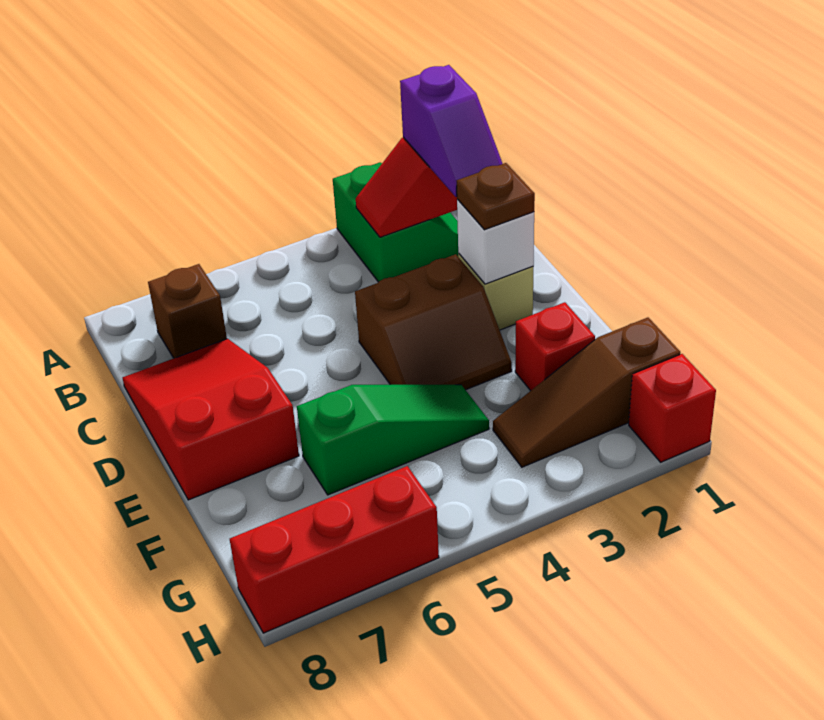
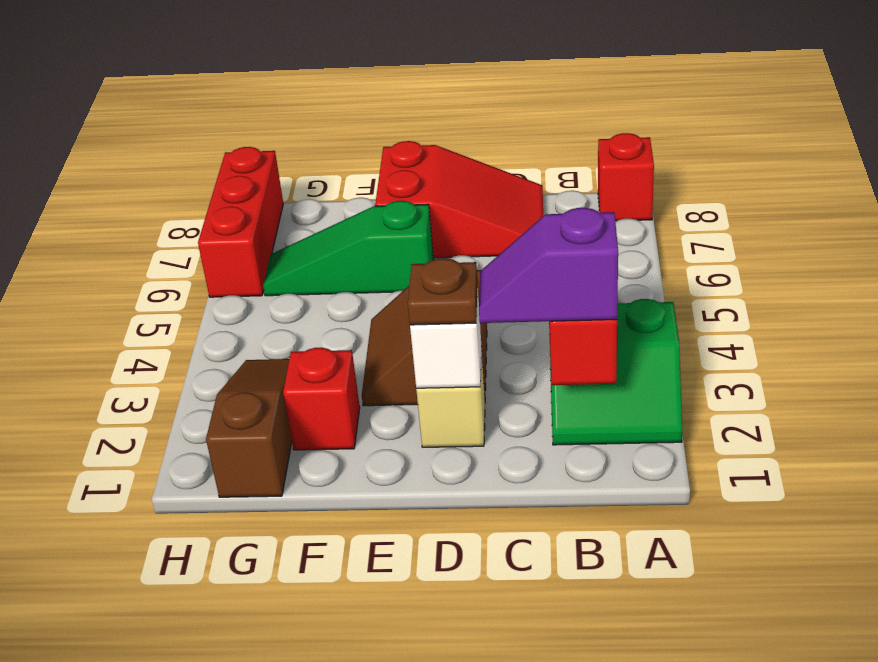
brown 1x1 brick [148,264,227,358] -> none
green 1x3 slope [297,385,489,495] -> green 1x3 slope turned to [263,201,434,296]
red 1x1 brick [629,354,716,462] -> red 1x1 brick moved to [598,133,654,221]

